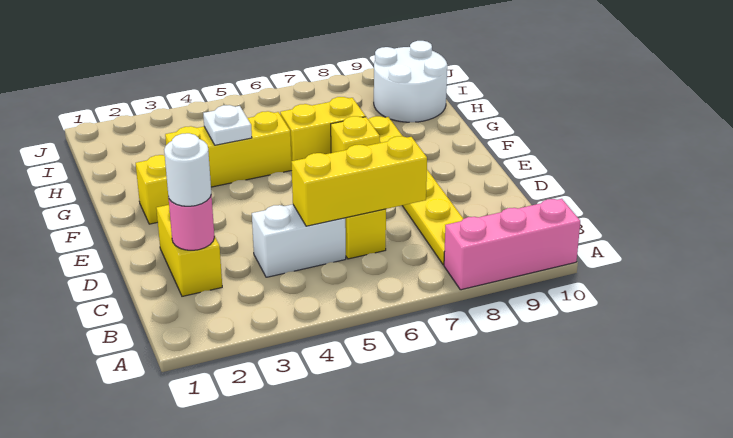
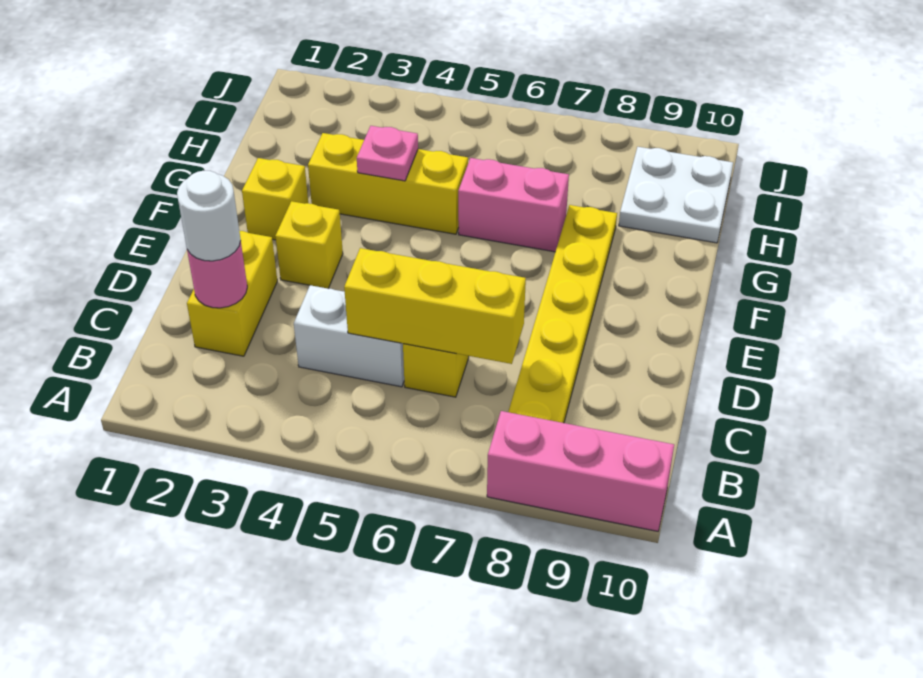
yellow 1x1 brick [331,116,380,153] -> yellow 1x1 brick moved to [275,201,343,289]
white 1x1 plate [203,105,252,145] -> pink 1x1 plate [357,126,418,181]
yellow 1x2 brick [280,97,366,166] -> pink 1x2 brick [458,158,569,252]
white 2x2 round brick [374,41,447,122] -> white 2x2 plate [619,147,733,243]

